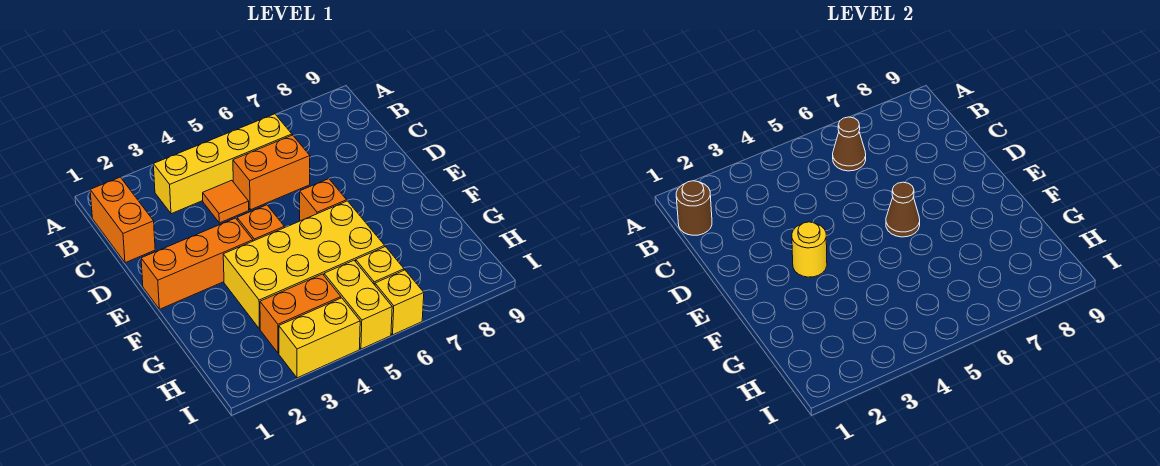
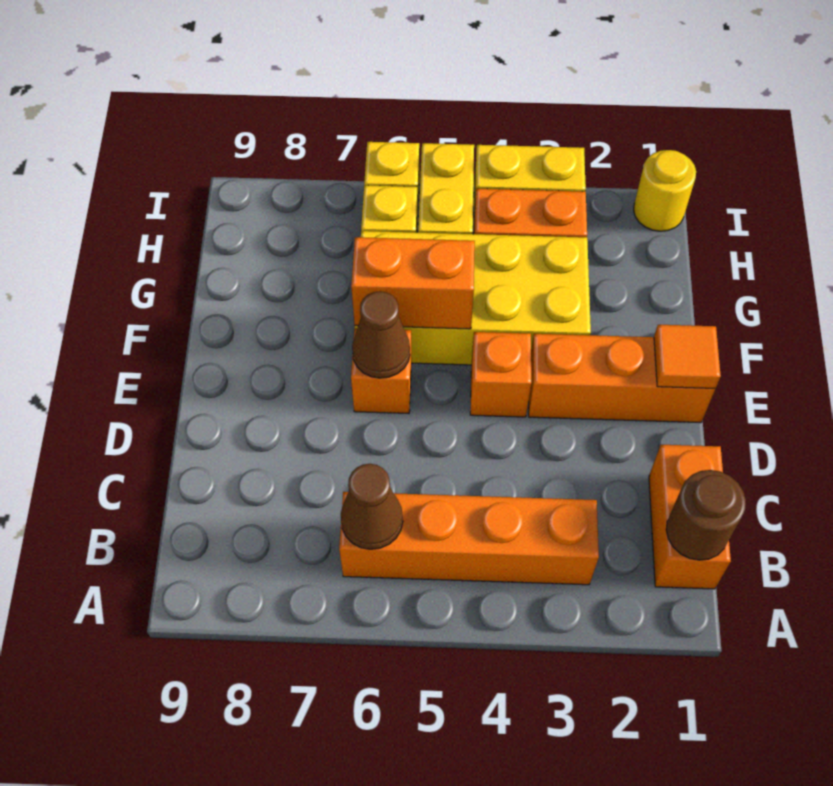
yellow 1x4 brick [153,114,292,214] -> orange 1x4 brick [339,492,599,585]
orange 1x1 tile [203,180,249,223] -> orange 1x1 tile moved to [654,325,721,388]
orange 1x2 brick [233,135,310,210] -> orange 1x2 brick moved to [351,237,475,329]
yellow 1x1 round brick [792,222,827,277] -> yellow 1x1 round brick moved to [634,150,696,231]

